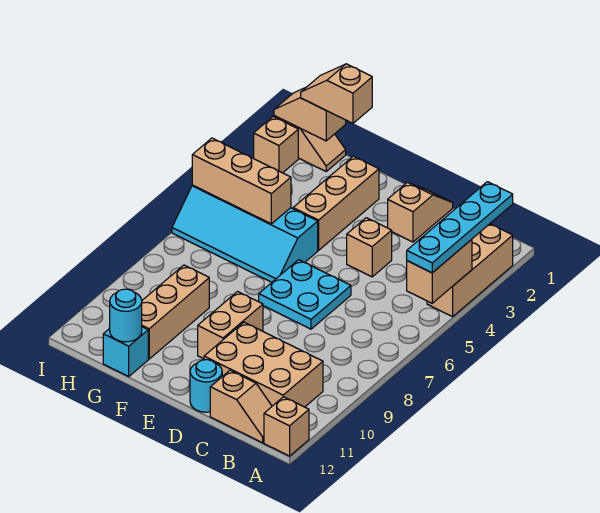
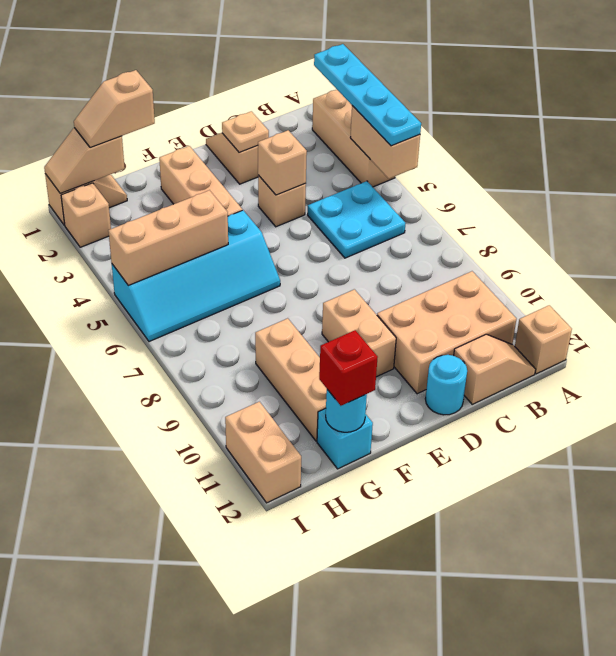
none -> tan 1x1 plate [222,111,269,153]
none -> tan 1x1 brick [258,130,307,195]
cyan 2x2 plate [259,260,351,329] -> cyan 2x2 plate moved to [307,181,405,258]
none -> red 1x1 brick [319,330,378,406]
none -> tan 1x2 brick [225,402,301,503]

